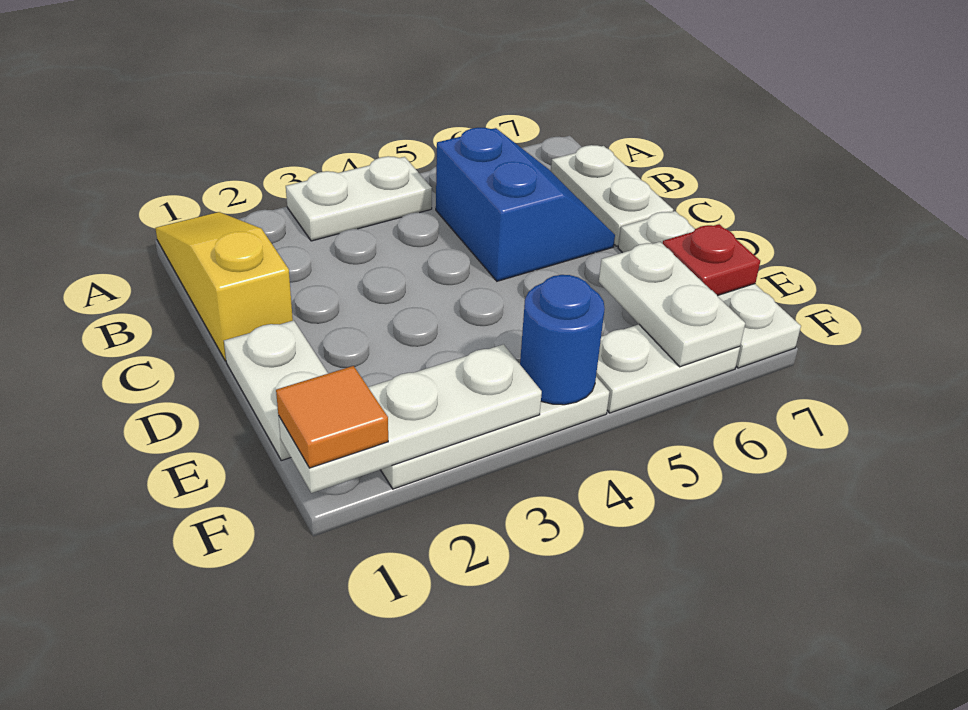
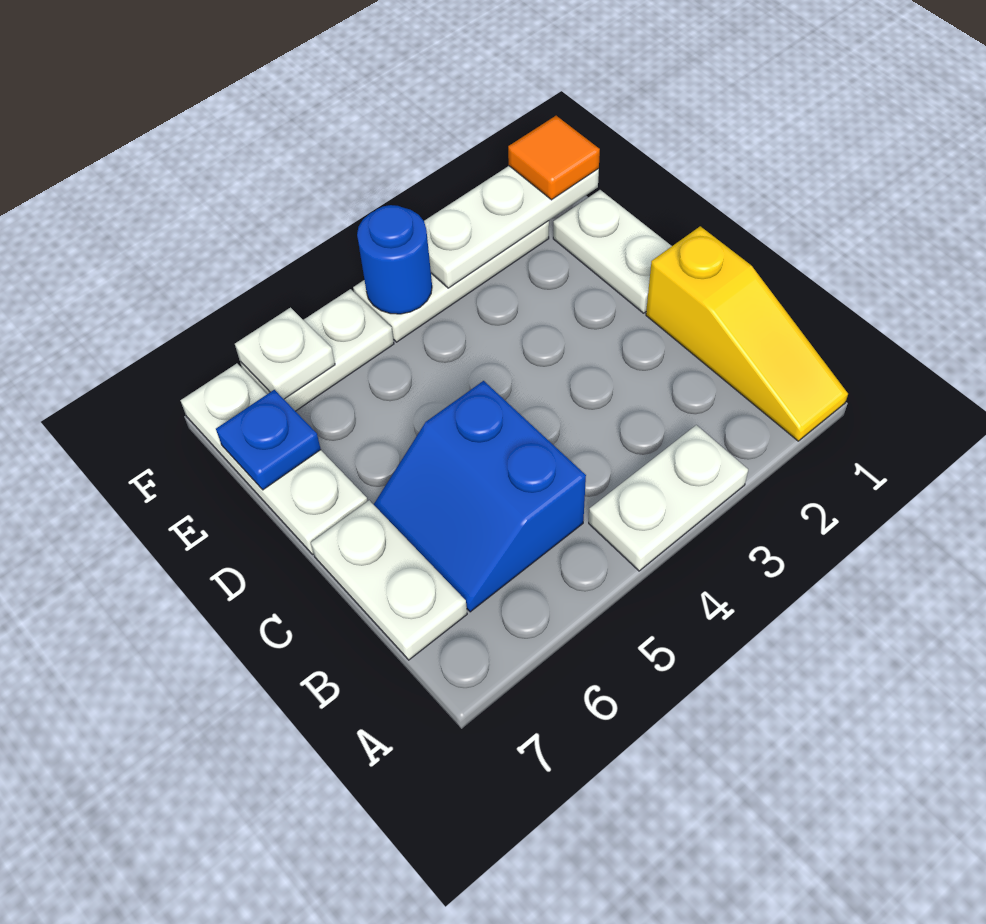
white 1x2 plate [599,242,745,367] -> white 1x1 plate [235,308,335,399]
red 1x1 plate [663,224,760,296] -> blue 1x1 plate [216,390,321,490]

